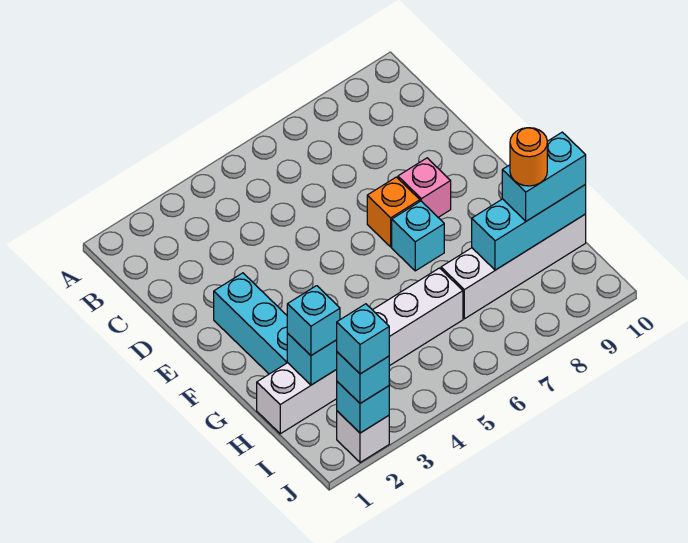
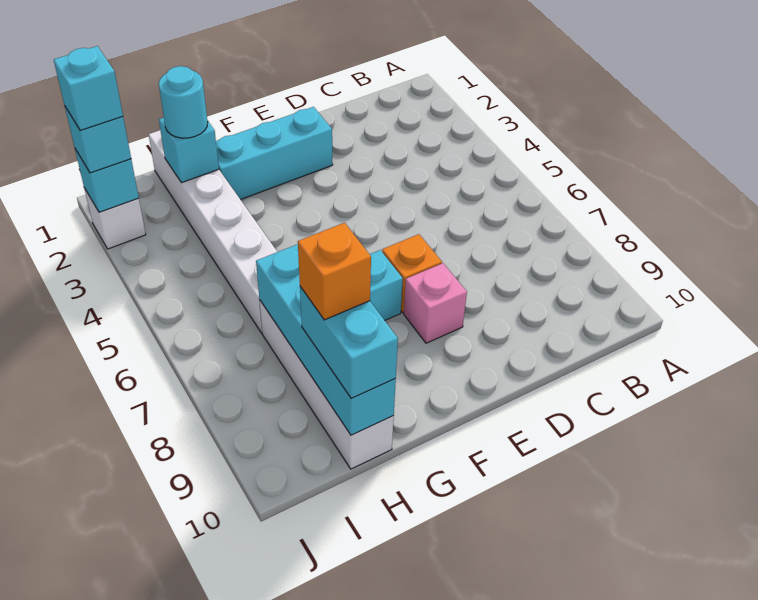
cyan 1x1 brick [287,286,340,355] -> cyan 1x1 round brick [159,66,208,138]
cyan 1x3 brick [472,185,586,270] -> cyan 1x4 brick [256,244,396,435]
orange 1x1 round brick [510,128,547,186] -> orange 1x1 brick [298,223,371,320]

